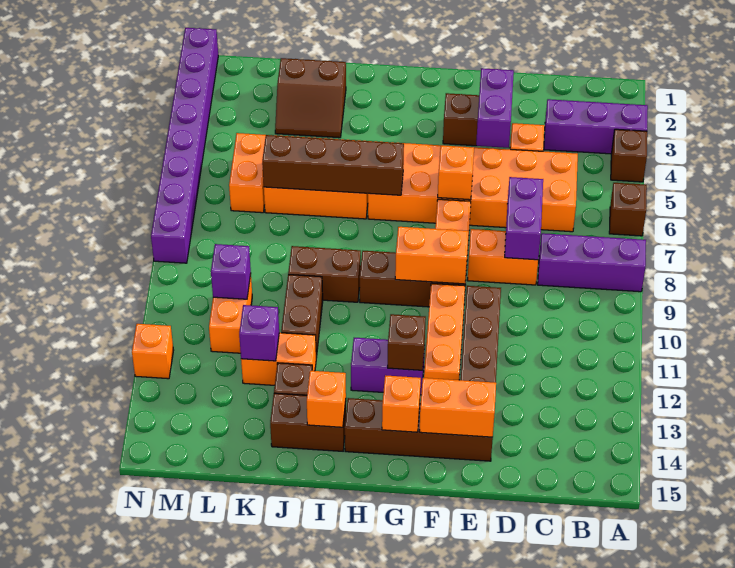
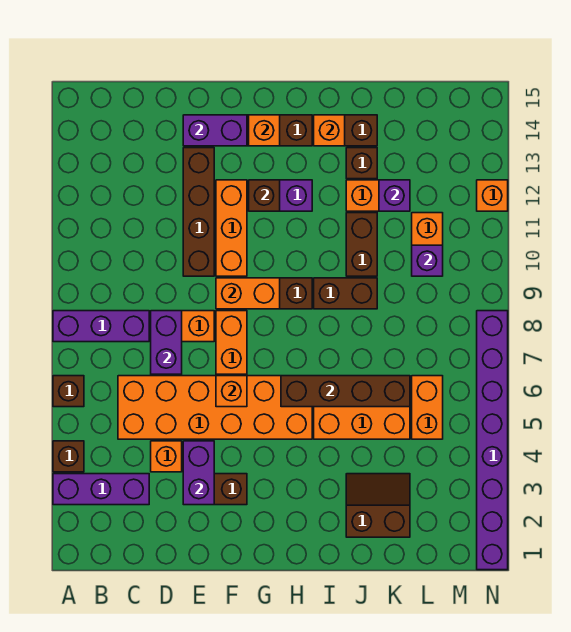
orange 1x2 brick [420,378,496,437] -> purple 1x2 brick [183,115,247,146]

